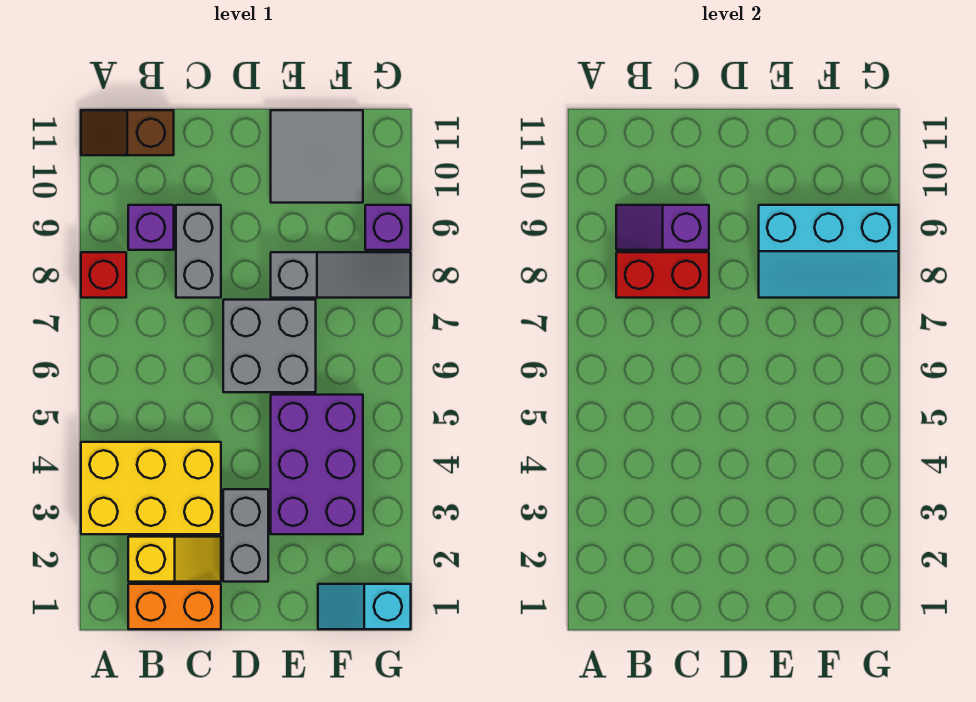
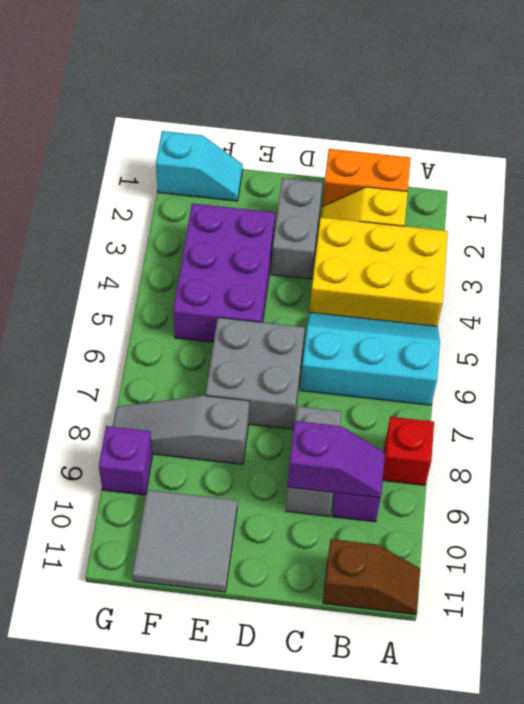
red 1x2 brick [616,252,709,298] -> none
cyan 2x3 slope [759,205,899,298] -> cyan 2x3 slope moved to [300,312,440,405]

